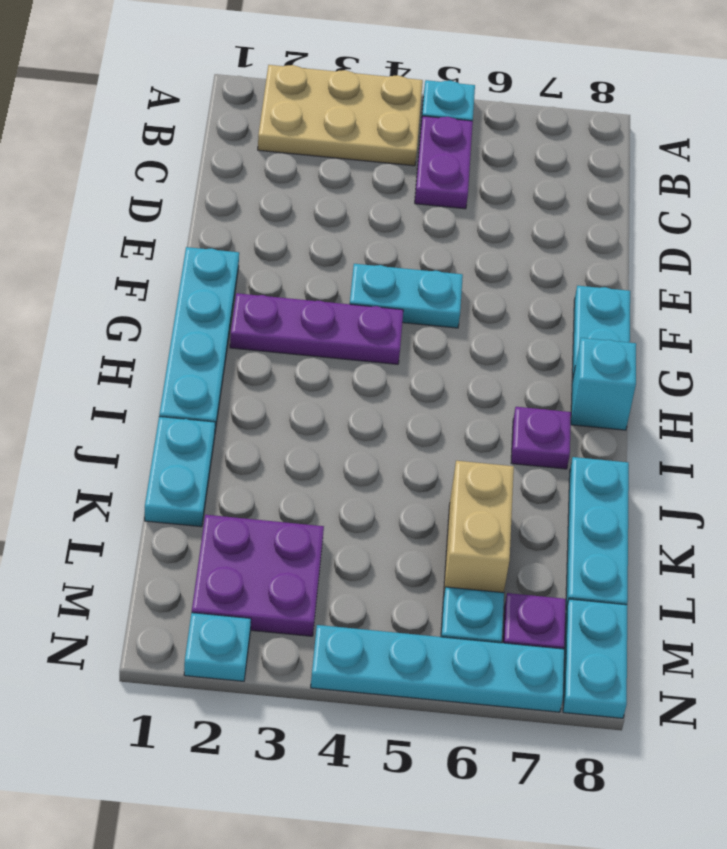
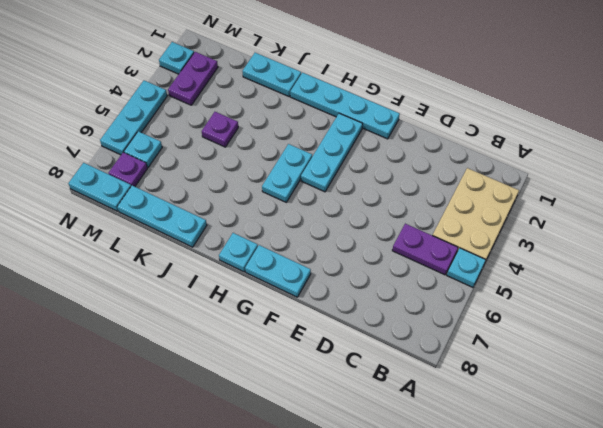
cyan 1x2 plate [350,264,463,328] -> cyan 1x2 plate moved to [262,144,312,202]
purple 1x3 plate [230,293,403,364] -> cyan 1x3 plate [301,113,363,192]
cyan 1x1 brick [571,338,636,430] -> cyan 1x1 plate [219,233,258,272]
purple 1x1 plate [511,407,571,469] -> purple 1x1 plate moved to [202,112,238,147]
tan 1x2 brick [443,461,514,599] -> none
purple 2x2 plate [192,515,324,636] -> purple 1x2 plate [168,52,218,105]
cyan 1x4 plate [311,625,564,712] -> cyan 1x3 plate [100,80,167,155]

